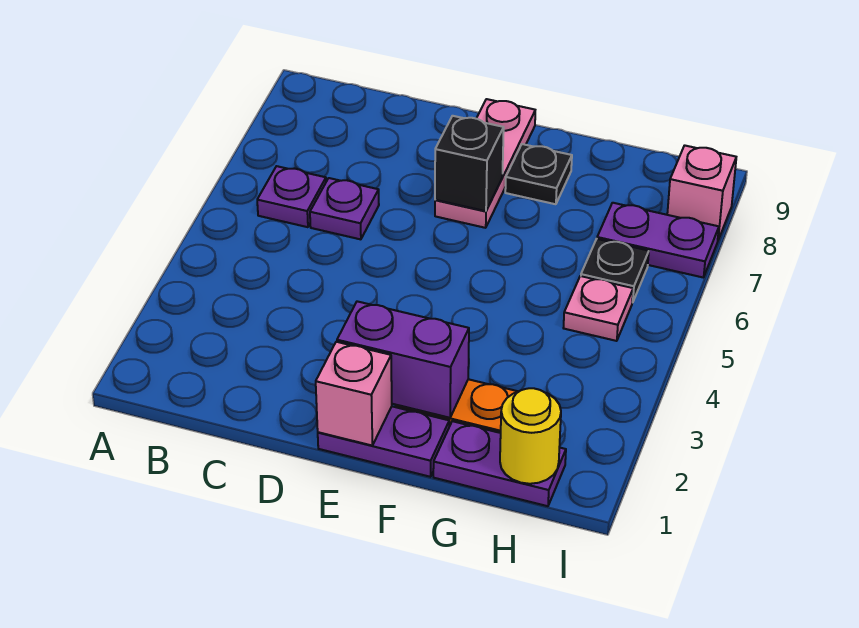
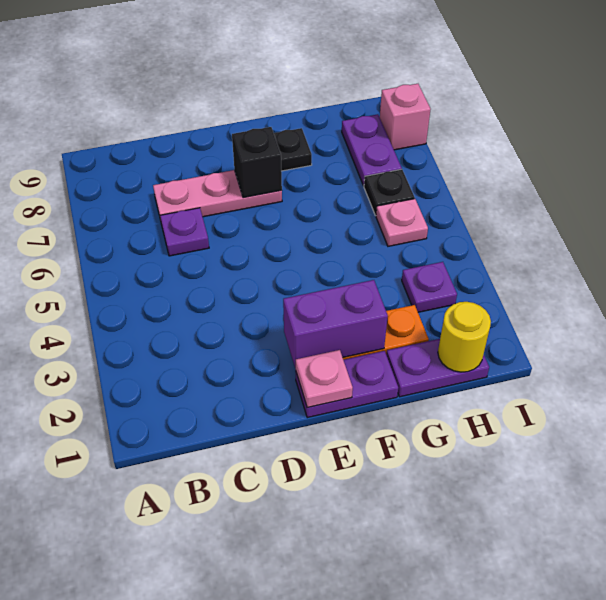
purple 1x1 plate [257,166,326,227] -> purple 1x1 plate moved to [402,262,457,312]
pink 1x1 brick [316,342,392,445] -> pink 1x1 plate [296,350,353,407]
pink 1x3 plate [435,99,535,228] -> pink 1x3 plate turned to [153,170,282,220]
purple 1x2 plate [597,203,719,278] -> purple 1x2 plate turned to [342,114,402,186]

